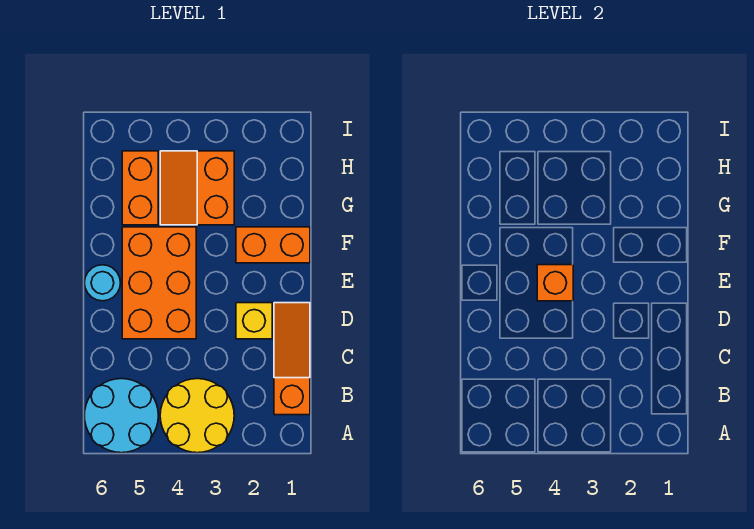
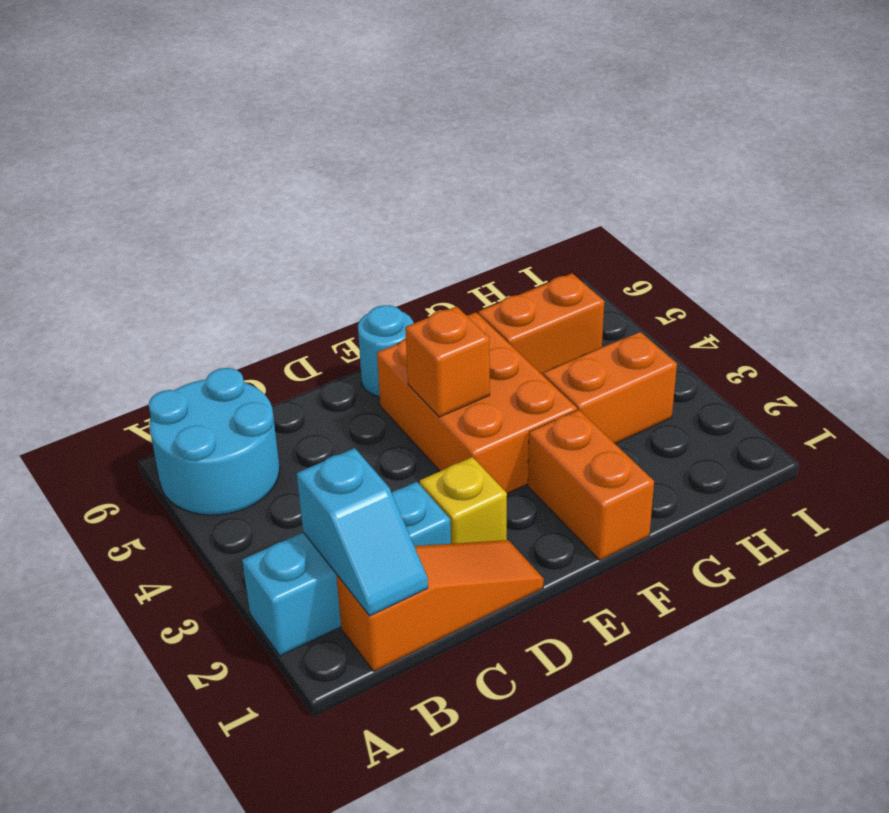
none -> cyan 1x3 brick [242,482,451,656]
yellow 2x2 round brick [160,379,234,453] -> none
none -> cyan 1x2 slope [296,448,428,616]
orange 2x3 brick [122,227,196,339] -> orange 2x3 brick turned to [377,312,577,493]

